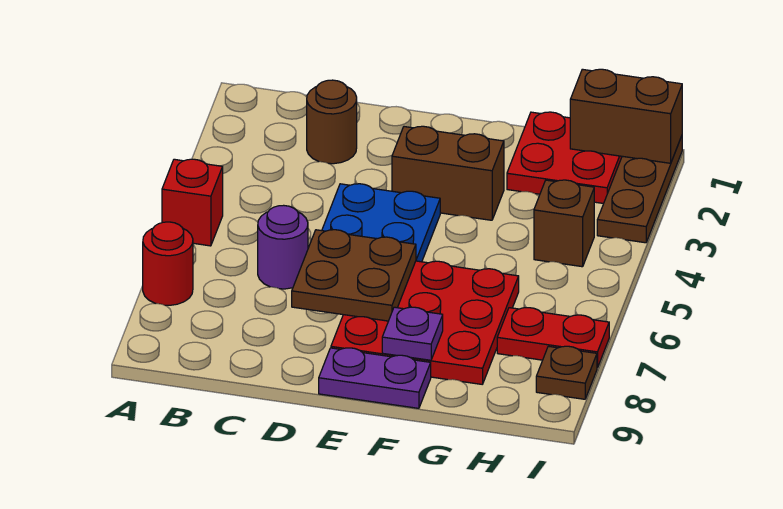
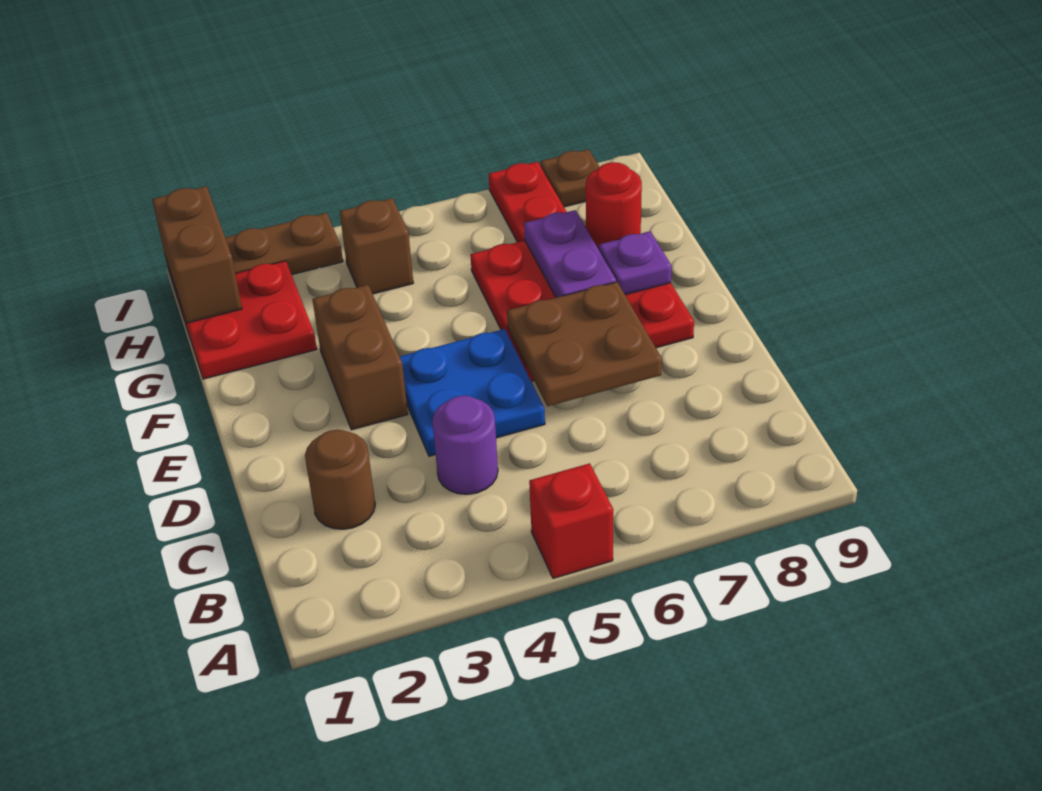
red 1x1 round brick [143,222,193,305] -> red 1x1 round brick moved to [586,162,642,249]
purple 1x1 round brick [258,205,308,289] -> purple 1x1 round brick moved to [432,396,498,494]
purple 1x2 plate [319,348,431,408] -> purple 1x2 plate moved to [524,210,616,298]

